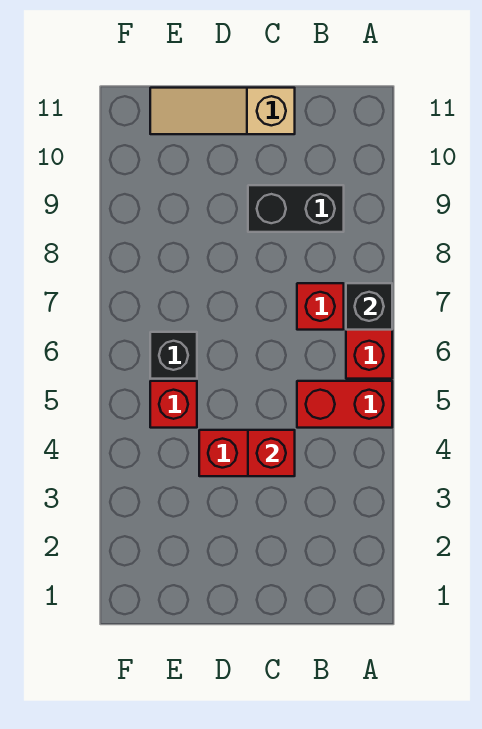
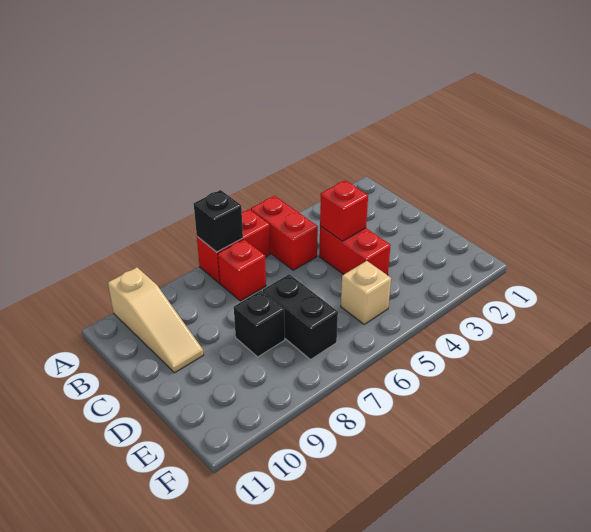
black 1x2 brick [248,185,344,232] -> black 1x2 brick moved to [263,274,338,360]
tan 1x3 slope [150,88,295,134] -> tan 1x3 slope moved to [108,267,204,373]
red 1x1 brick [150,381,197,428] -> tan 1x1 brick [341,261,391,324]
black 1x1 brick [150,332,197,379] -> black 1x1 brick moved to [234,291,285,357]

